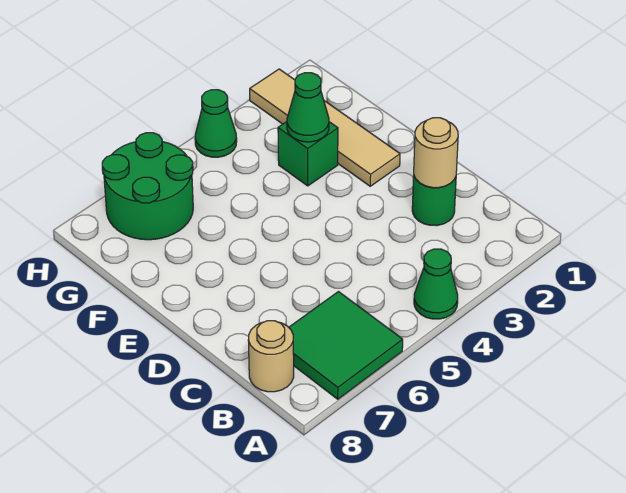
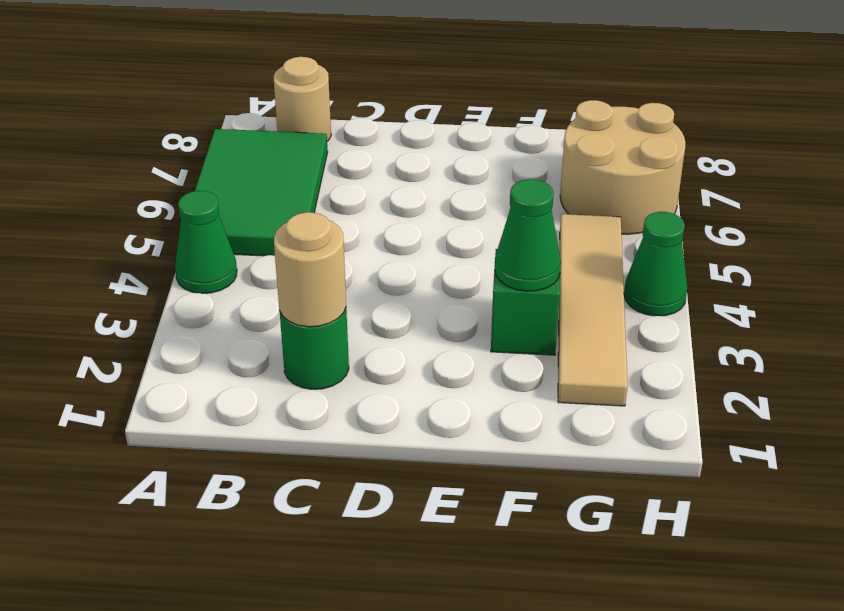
green 2x2 tile [289,292,403,399] -> green 2x3 tile [195,129,328,256]
tan 1x4 tile [250,69,400,186] -> tan 1x4 tile turned to [558,214,628,406]
green 2x2 round brick [102,133,193,240] -> tan 2x2 round brick [560,100,685,234]

